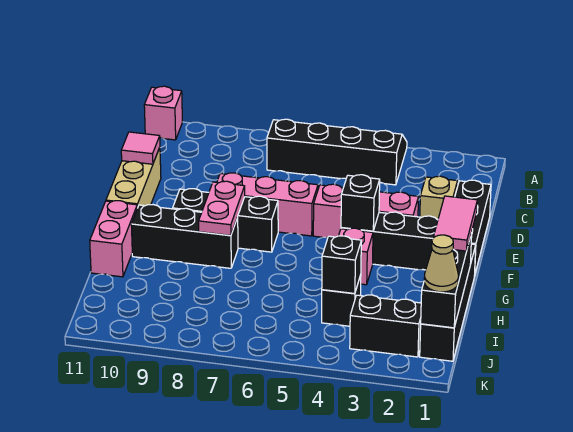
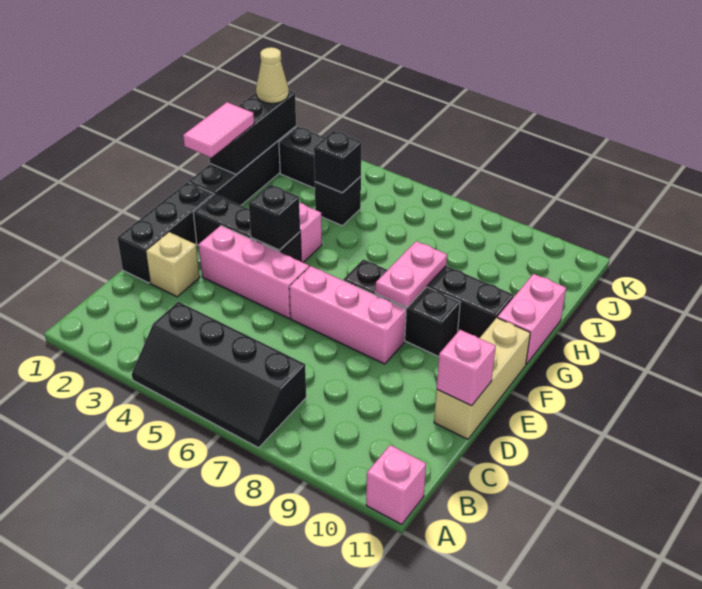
pink 1x1 tile [121,132,160,164] -> pink 1x1 brick [437,330,496,406]

